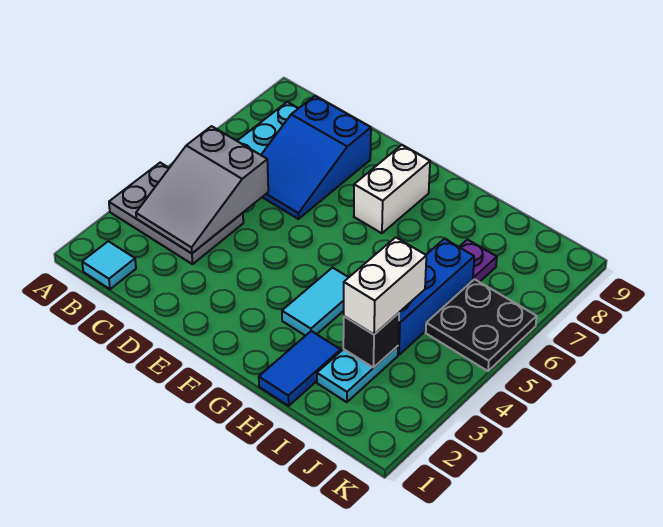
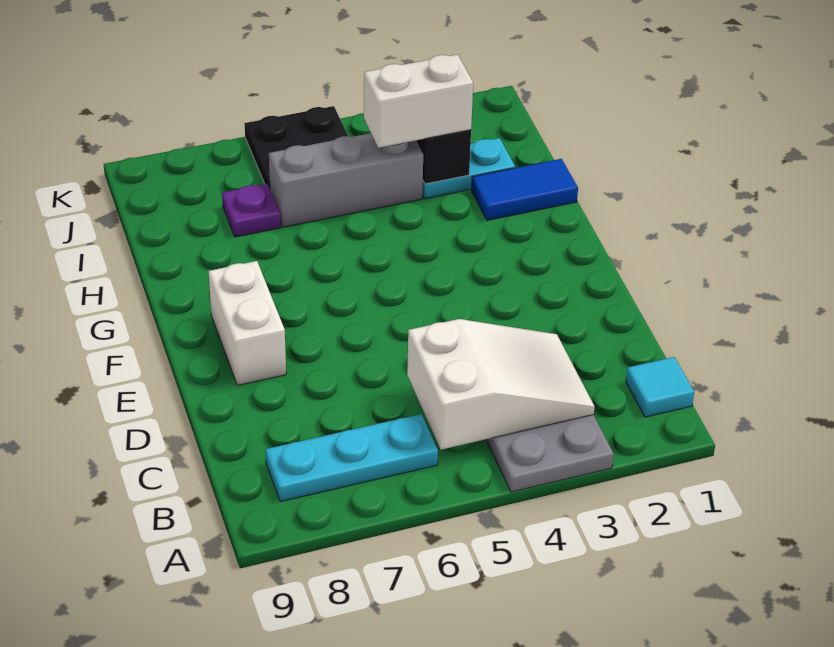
grey 2x3 slope [136,126,268,253] -> white 2x3 slope [407,319,595,450]
blue 2x3 slope [261,96,371,219] -> none
white 1x2 brick [354,145,430,233] -> white 1x2 brick turned to [209,261,286,385]
cyan 1x2 tile [282,268,349,336] -> none
blue 1x3 brick [398,239,474,355] -> grey 1x3 brick [269,133,423,227]

